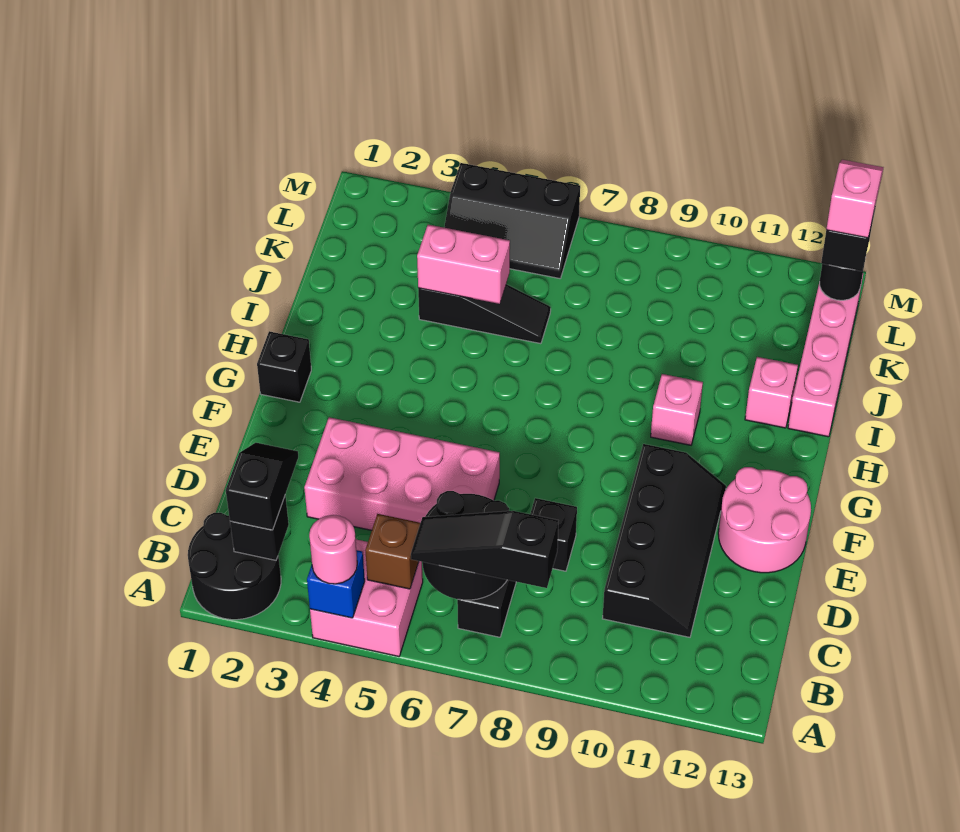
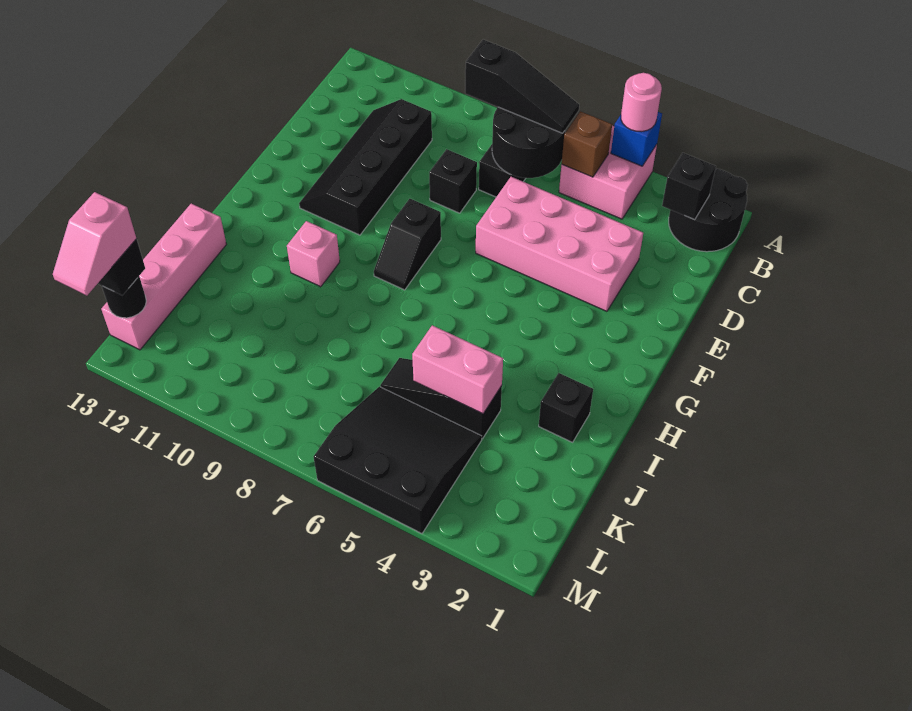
black 1x2 slope [226,443,298,530] -> black 1x2 slope moved to [374,199,441,290]
pink 2x2 round brick [718,467,811,573] -> none
black 1x1 brick [257,331,311,402] -> black 1x1 brick moved to [539,373,593,442]
pink 1x1 brick [745,357,798,428] -> none
black 2x3 slope [444,163,580,278] -> black 3x3 slope [314,387,482,534]

